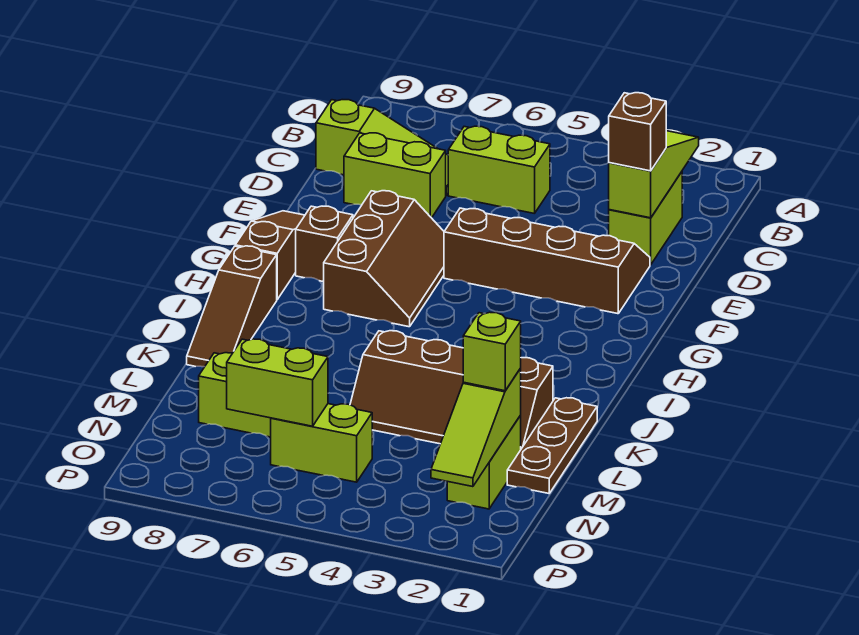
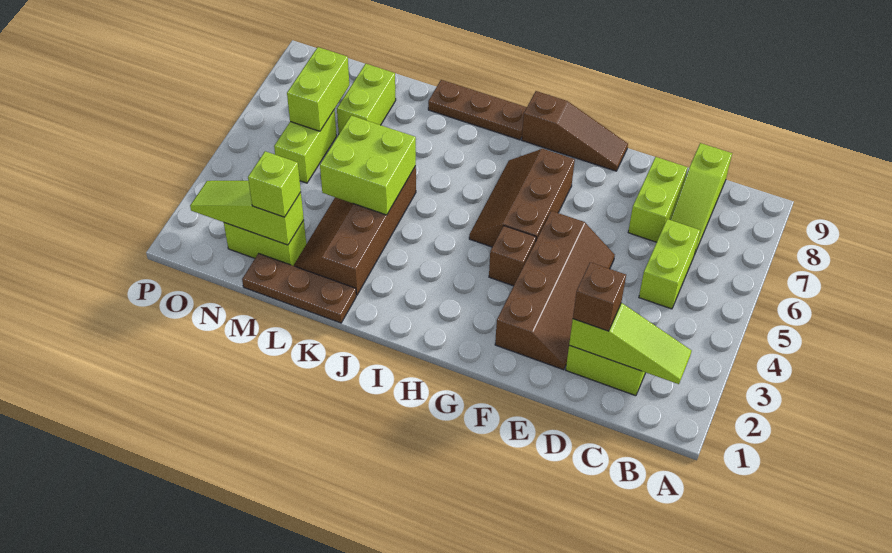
brown 2x3 slope [324,191,444,327] -> brown 2x3 slope turned to [469,149,575,247]
brown 1x1 brick [296,206,353,282] -> brown 1x1 brick moved to [489,226,536,286]
brown 1x3 slope [187,246,277,367] -> brown 1x3 plate [428,80,527,140]
none -> lime 2x2 brick [320,116,416,215]

